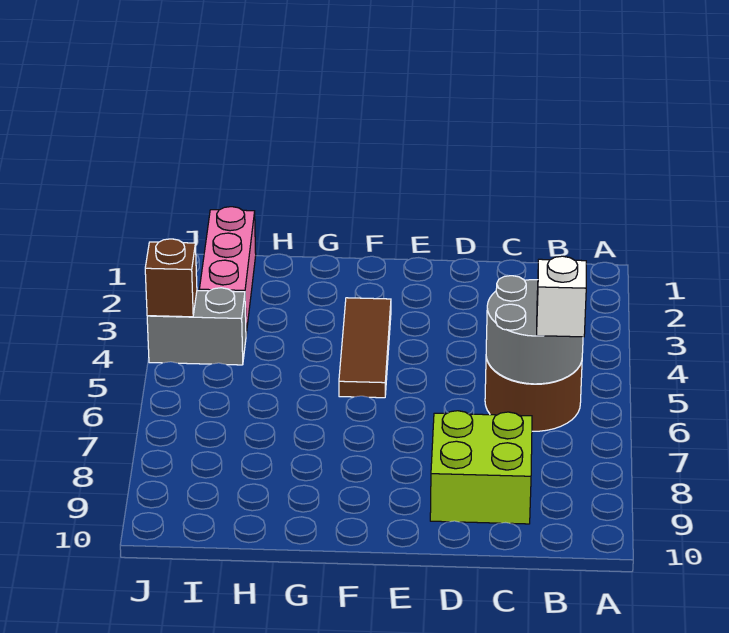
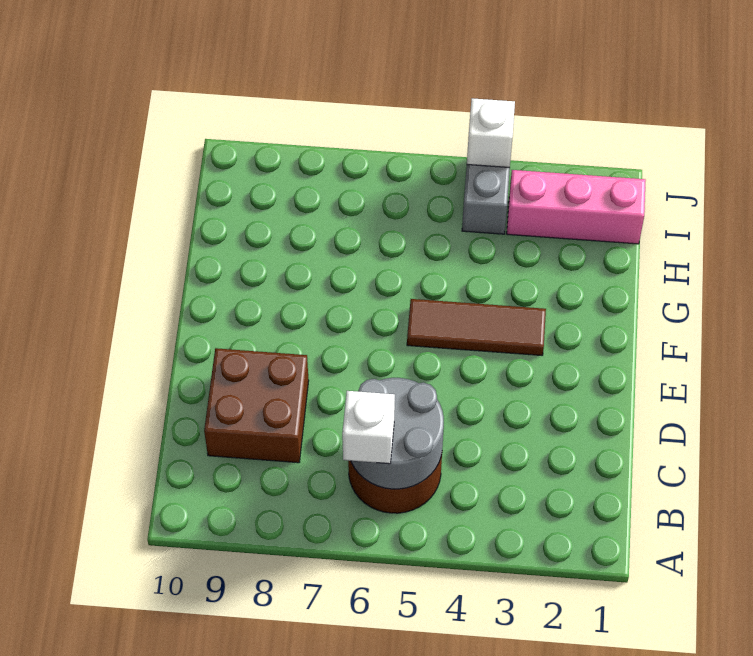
lime 2x2 brick [430,411,532,524] -> brown 2x2 brick [204,348,309,463]
brown 1x1 brick [145,239,197,317] -> white 1x1 brick [467,98,515,168]

